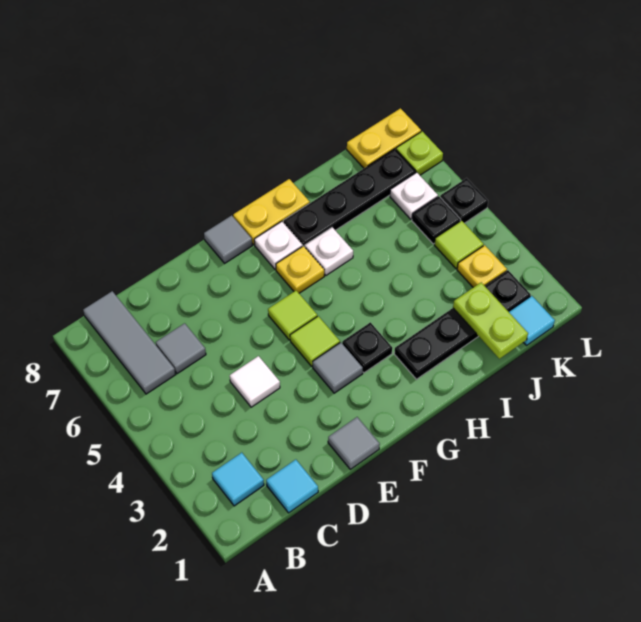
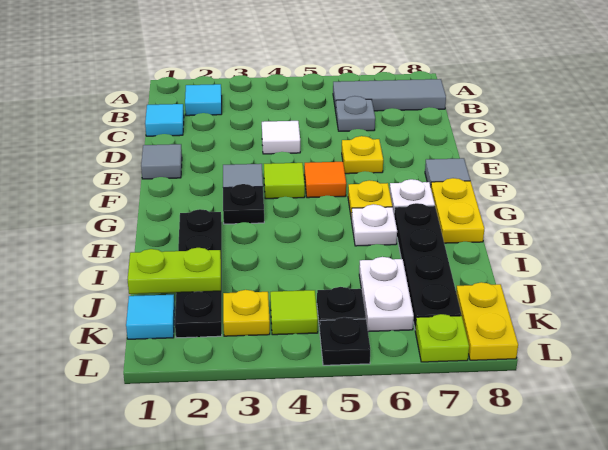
grey 1x1 tile [156,323,206,374] -> grey 1x1 plate [336,96,375,131]
none -> yellow 1x1 plate [342,136,383,174]
lime 1x1 tile [268,291,317,340] -> orange 1x1 tile [304,162,346,198]
white 1x1 plate [390,172,438,219] -> white 1x2 plate [359,257,414,332]

